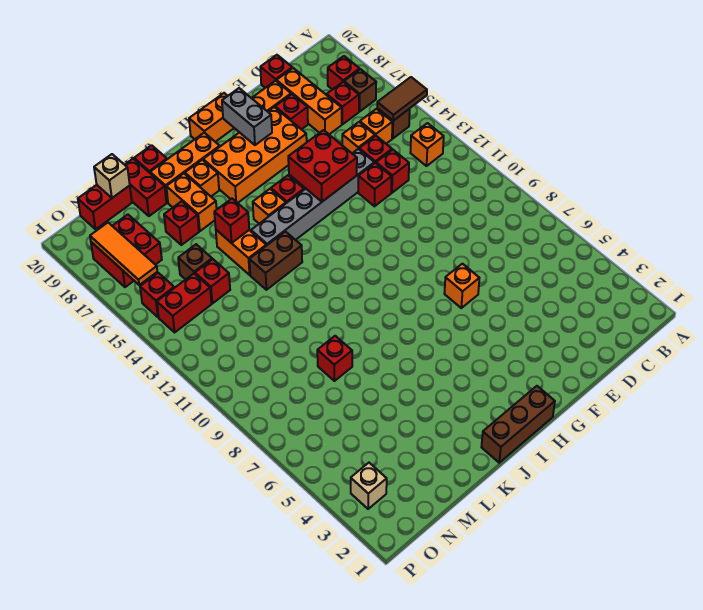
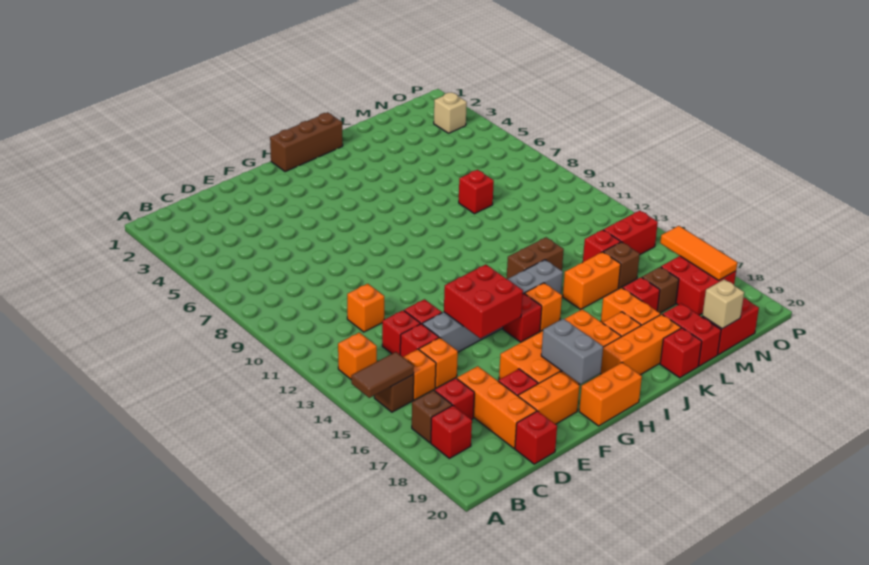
orange 1x1 brick [444,264,479,308] -> orange 1x1 brick moved to [347,284,384,332]
orange 1x2 brick [216,230,266,275] -> orange 1x2 brick turned to [563,252,621,309]
red 1x1 brick [214,199,249,243] -> none
none -> brown 1x1 brick [642,267,679,313]
red 1x1 brick [140,273,174,317] -> none

